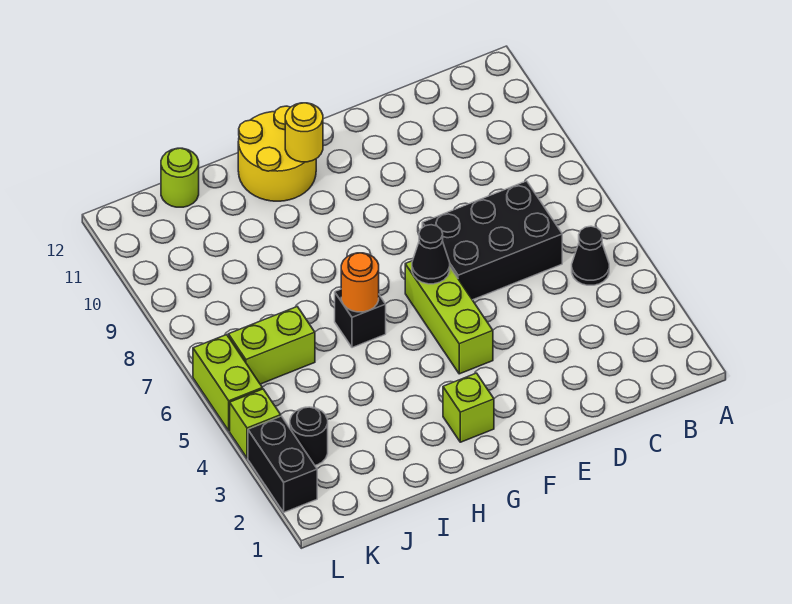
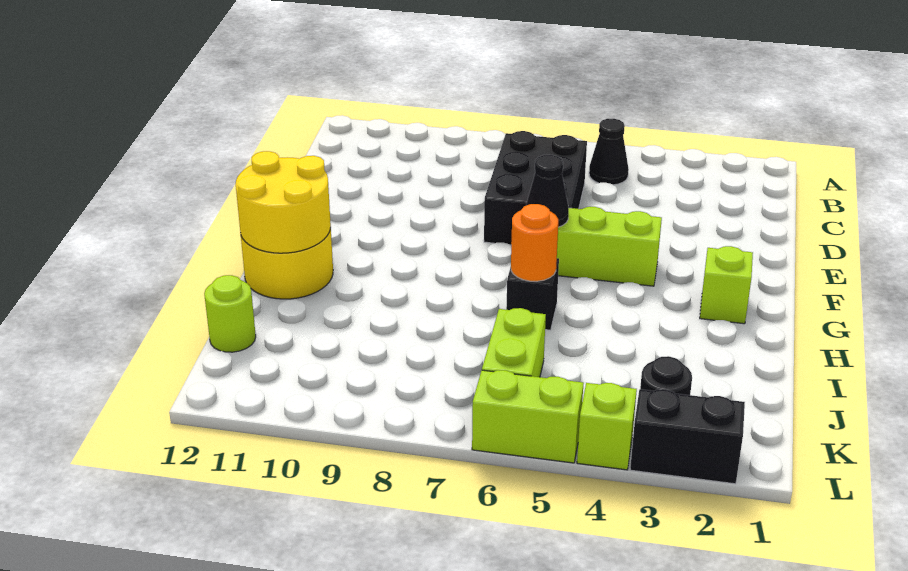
yellow 1x1 round brick [285,103,323,162] -> yellow 2x2 round brick [236,151,331,253]

